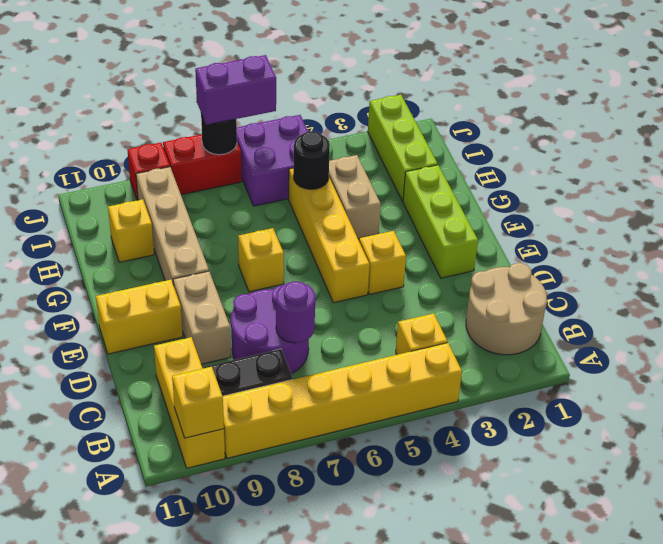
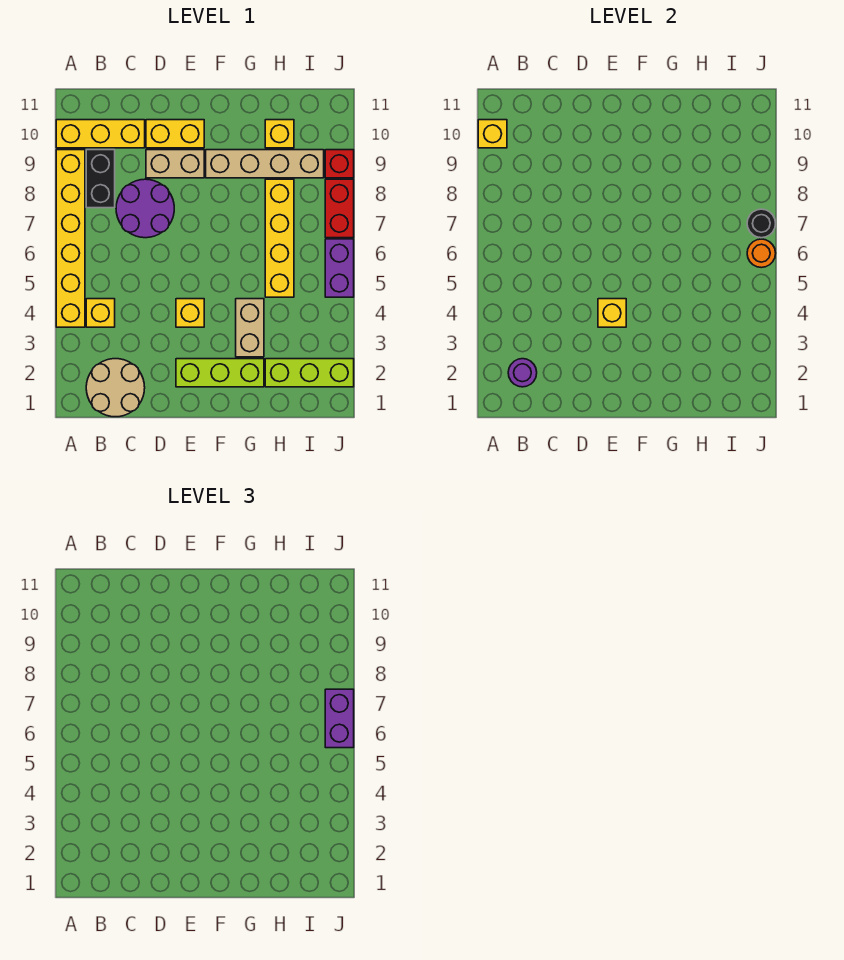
purple 1x1 round brick [276,282,315,343] -> purple 1x1 round brick moved to [508,359,537,387]
yellow 1x4 brick [289,168,370,303] -> yellow 1x4 brick turned to [265,179,294,297]
yellow 1x2 brick [96,280,183,354] -> yellow 1x2 brick turned to [146,120,204,148]
yellow 1x1 brick [238,228,284,292] -> yellow 1x1 brick moved to [598,299,626,327]
tan 1x2 brick [329,155,381,239] -> tan 1x2 brick turned to [236,299,264,357]
black 1x1 round brick [293,131,330,189] -> none
purple 2x2 brick [237,115,308,206] -> purple 1x2 brick [325,239,354,297]
none -> orange 1x1 round brick [747,239,776,268]

